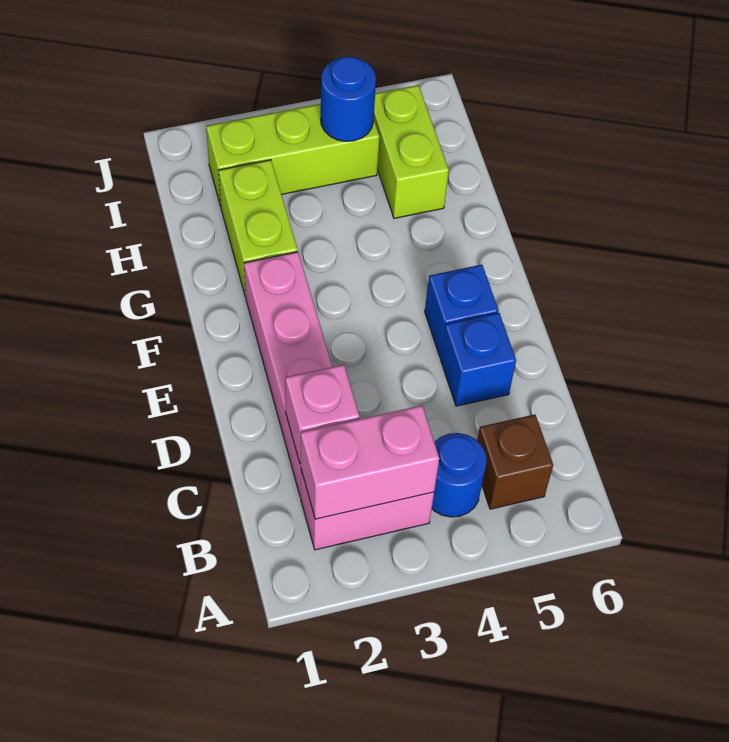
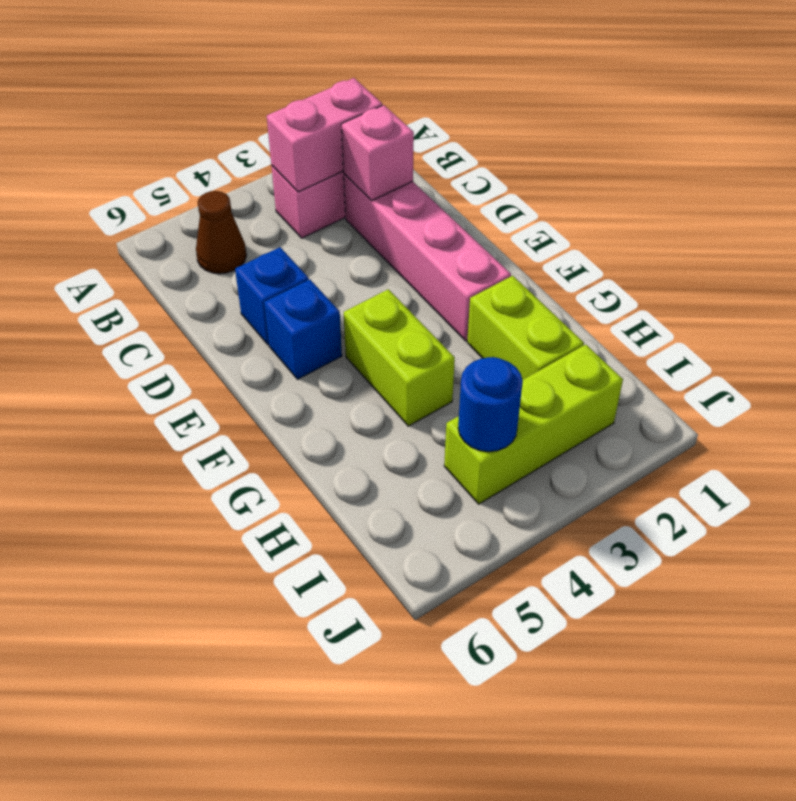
blue 1x1 round brick [432,433,487,517] -> none
brown 1x1 brick [477,414,553,509] -> brown 1x1 cone [196,191,246,274]
lime 1x2 brick [374,85,449,218] -> lime 1x2 brick moved to [344,289,455,426]

